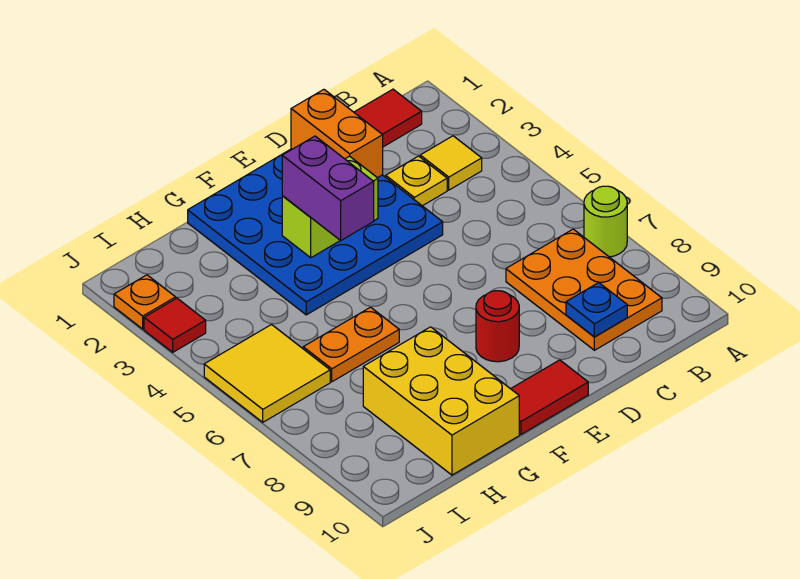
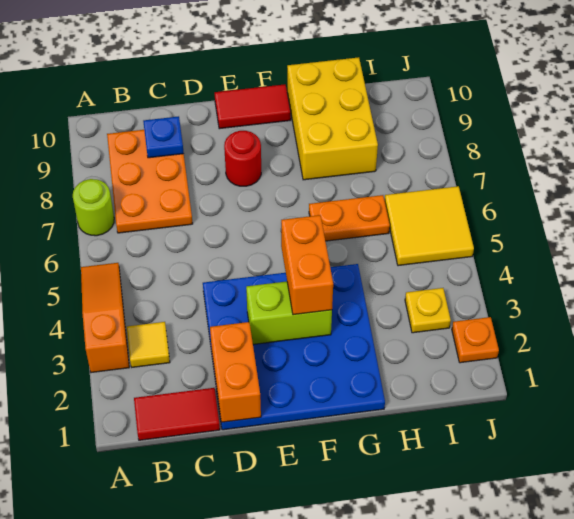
none -> orange 1x3 slope [81,263,129,373]
yellow 1x1 plate [386,156,447,206] -> yellow 1x1 plate moved to [405,288,451,333]
purple 1x2 brick [282,136,374,241] -> orange 1x2 brick [281,215,333,315]
red 1x1 tile [144,298,206,352] -> none

